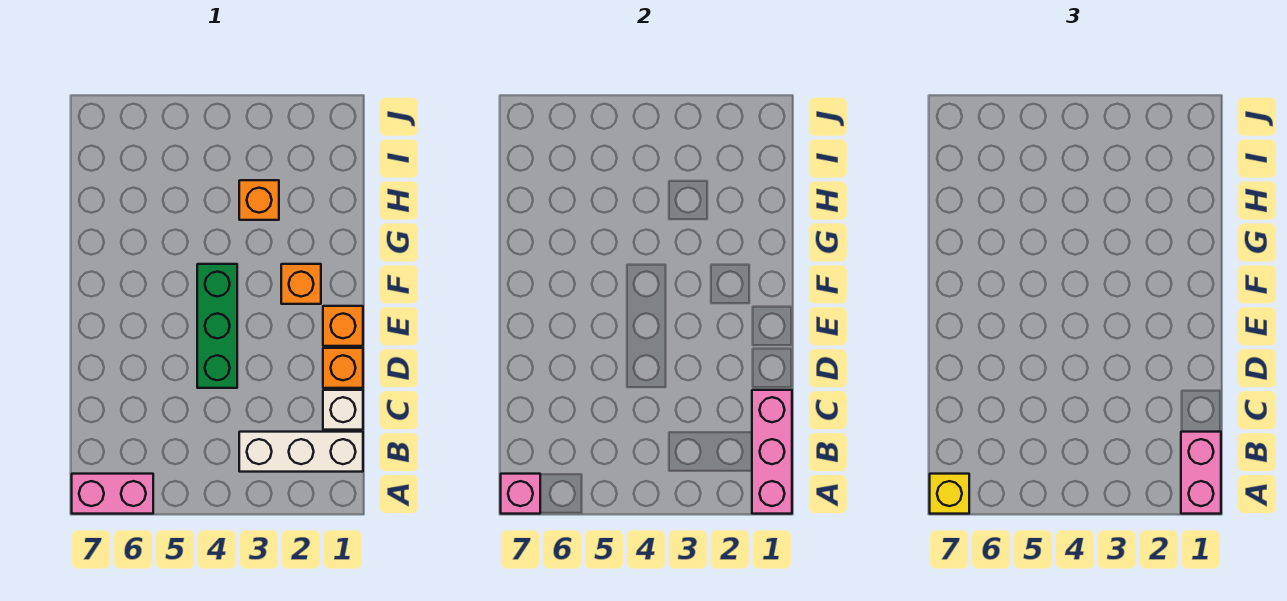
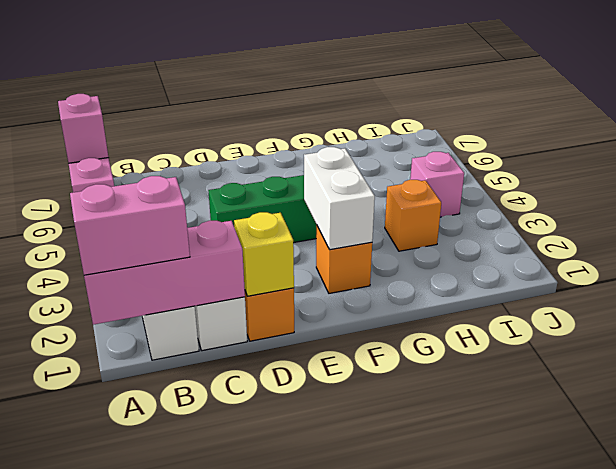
yellow 1x1 brick [930,474,969,514] -> yellow 1x1 brick moved to [234,212,294,296]
orange 1x1 brick [323,306,363,346] -> none
none -> white 1x2 brick [304,147,375,250]
none -> pink 1x1 brick [410,152,464,217]

